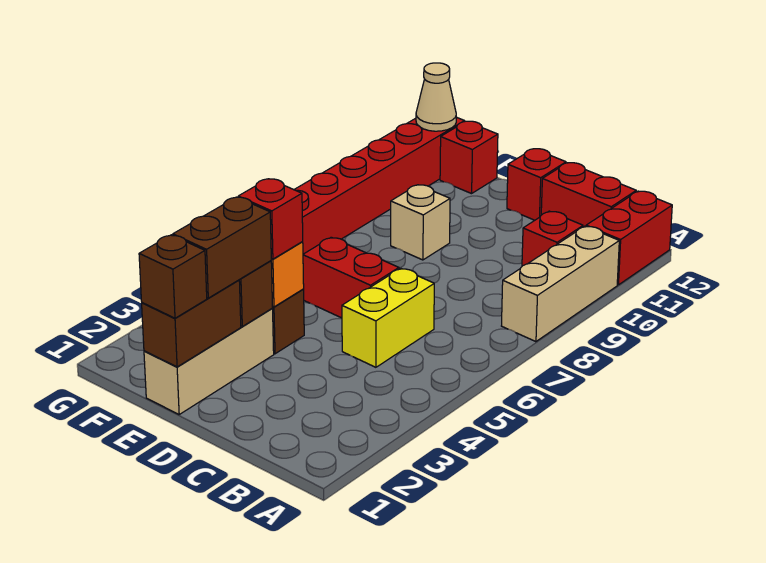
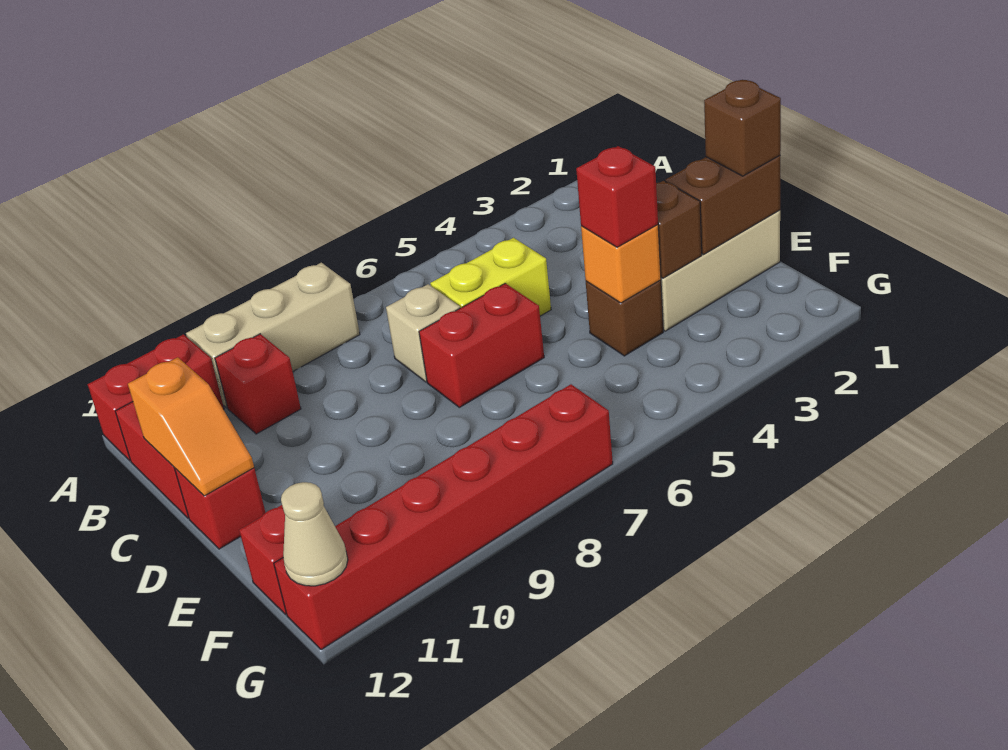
none -> orange 1x2 slope [128,357,254,496]
red 1x2 brick [303,237,399,318] -> red 1x2 brick turned to [419,283,544,407]
brown 1x2 brick [173,197,271,298] -> none
tan 1x1 brick [391,185,450,260] -> tan 1x1 brick moved to [386,284,460,382]

